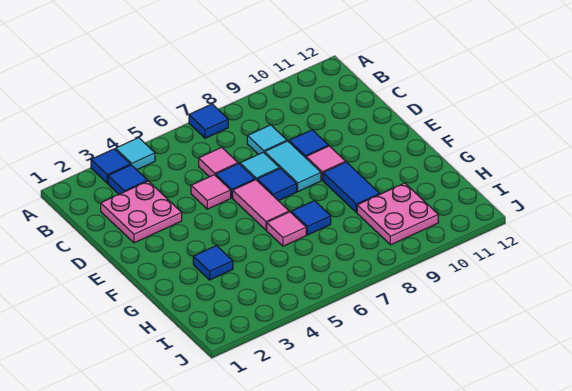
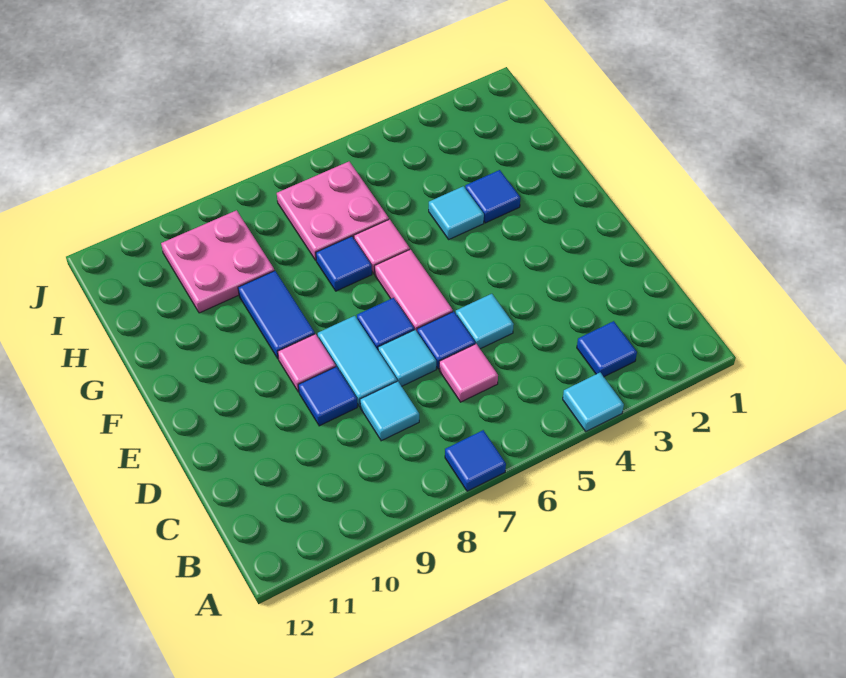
blue 1x1 tile [91,149,131,183] -> none
pink 2x2 plate [101,181,182,243] -> pink 2x2 plate moved to [277,162,389,260]
pink 1x1 tile [191,175,231,209] -> cyan 1x1 tile [456,294,514,349]
none -> cyan 1x1 tile [429,186,484,239]

